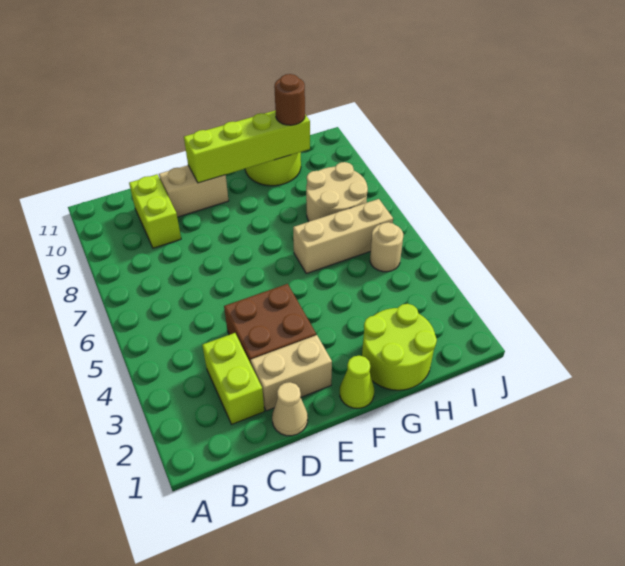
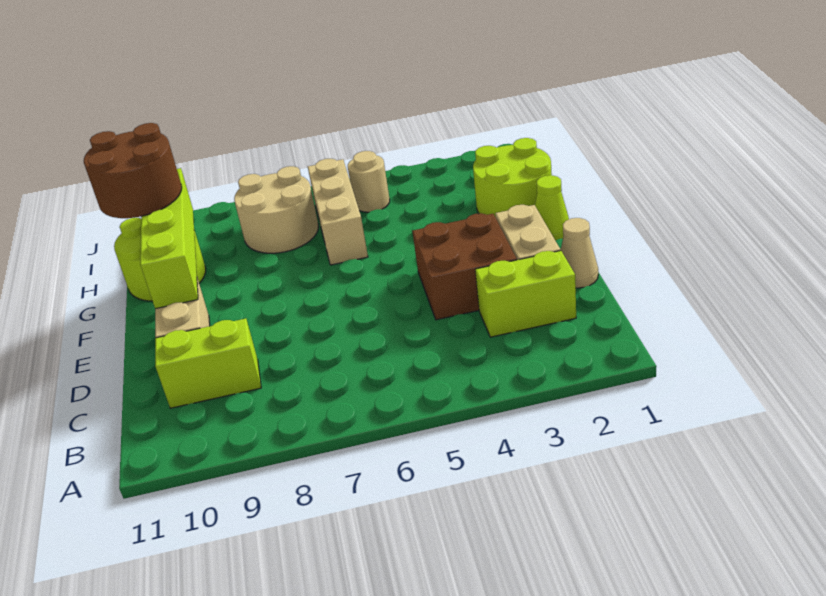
brown 1x1 round brick [274,74,305,125] -> brown 2x2 round brick [84,123,182,218]

